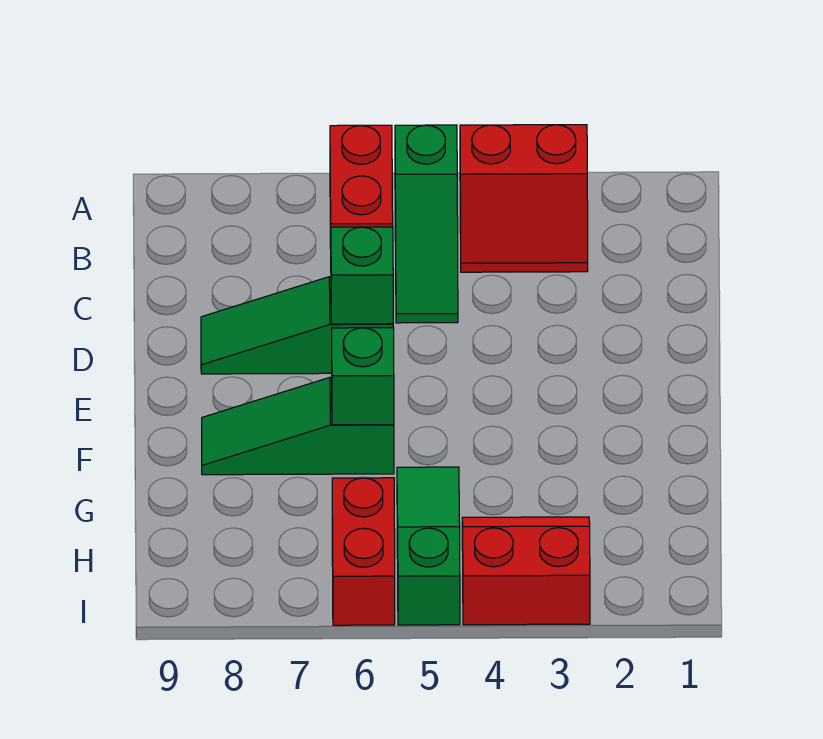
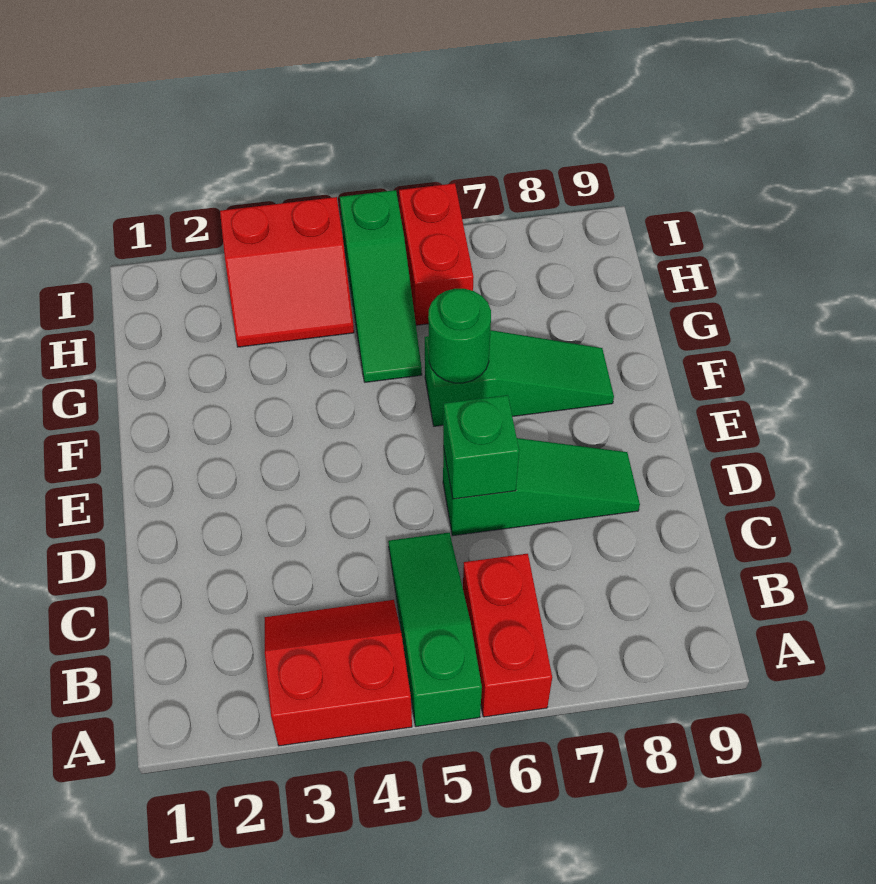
green 1x1 brick [332,328,394,425] -> green 1x1 round brick [428,289,491,383]

